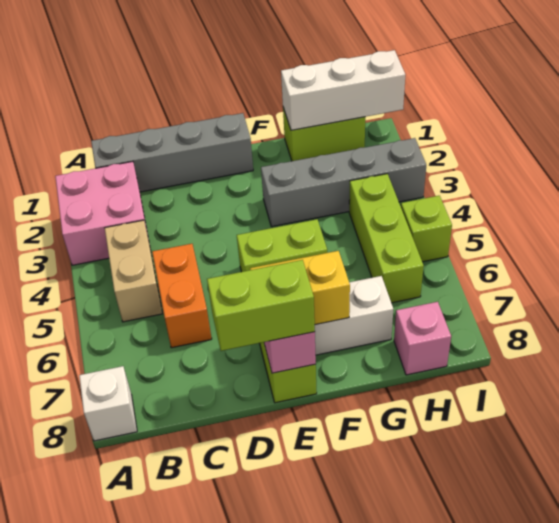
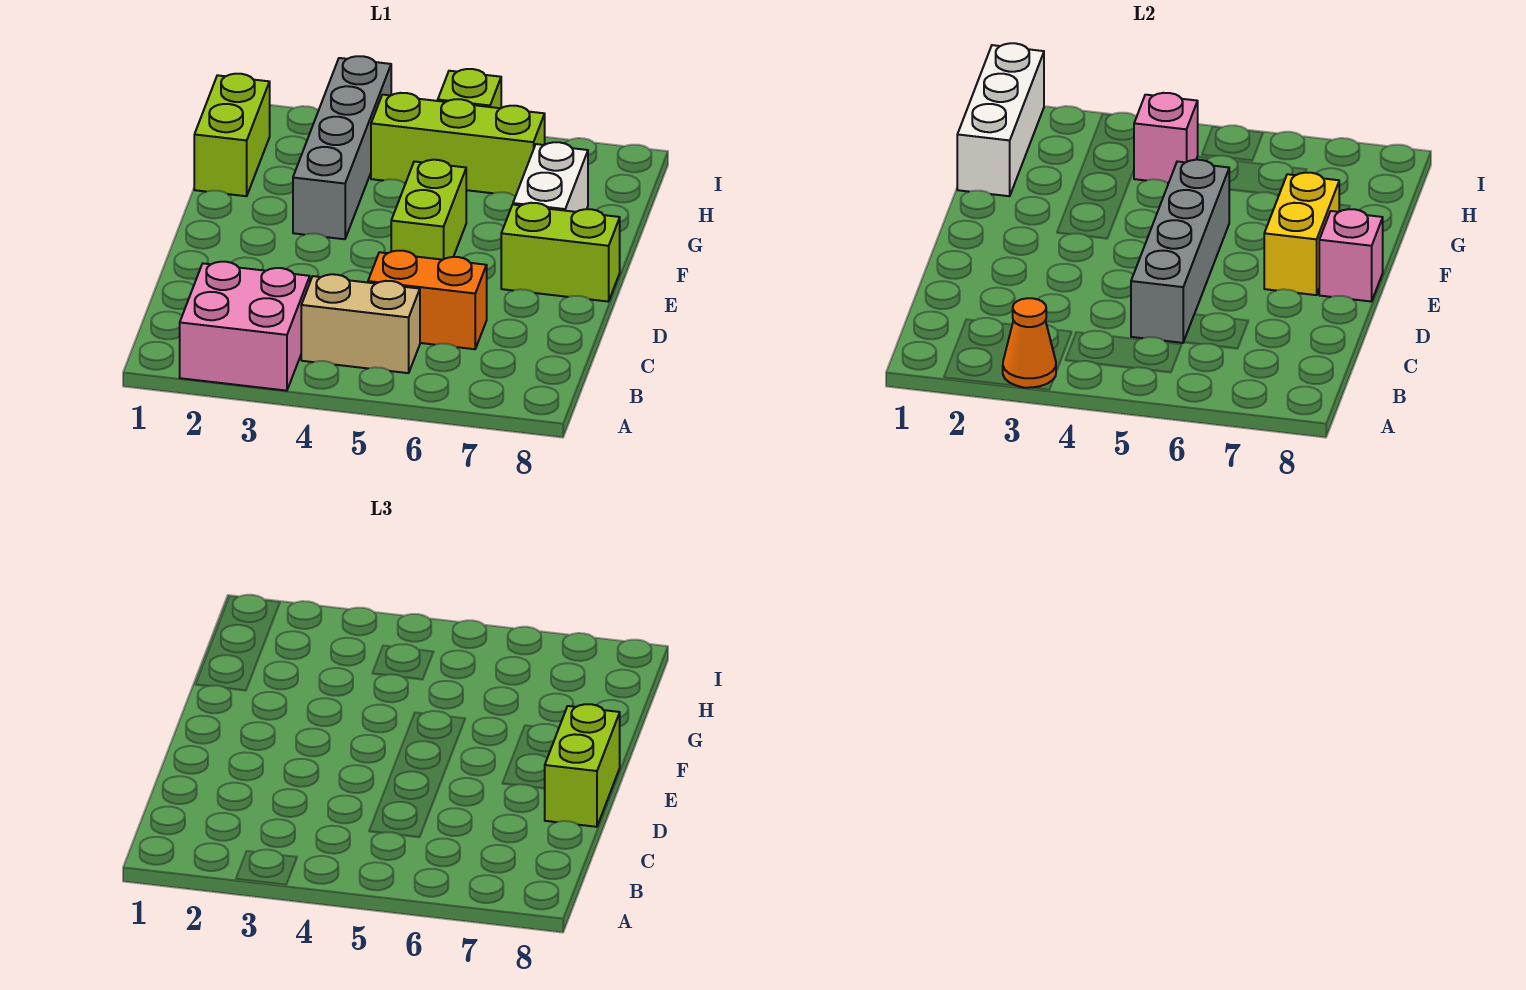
none -> orange 1x1 cone [1003,298,1056,388]
white 1x1 brick [79,366,137,441] -> none
grey 1x4 brick [91,113,253,192] -> grey 1x4 brick moved to [1131,160,1230,343]
pink 1x1 brick [394,302,451,375] -> pink 1x1 brick moved to [1134,93,1198,183]

